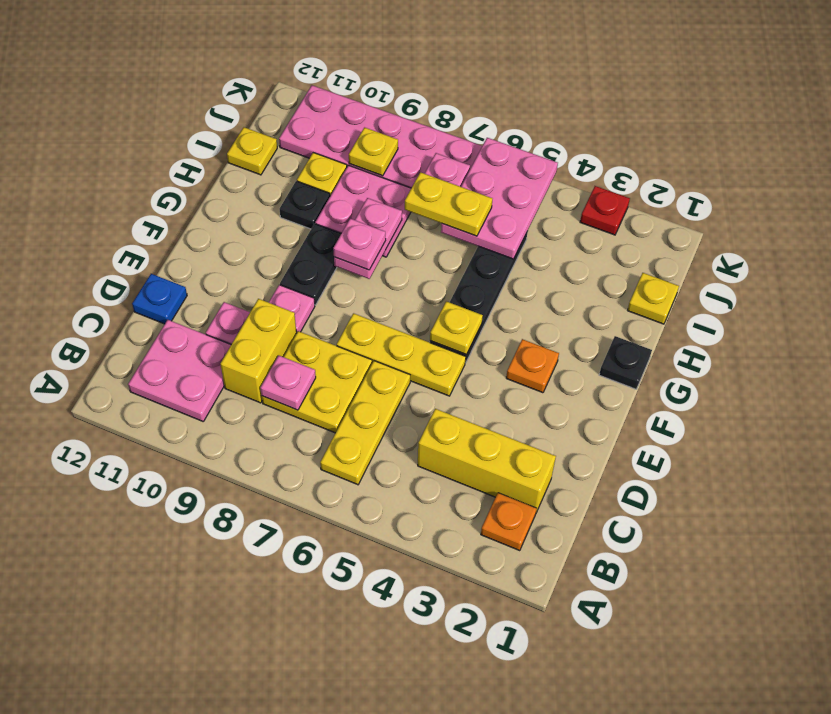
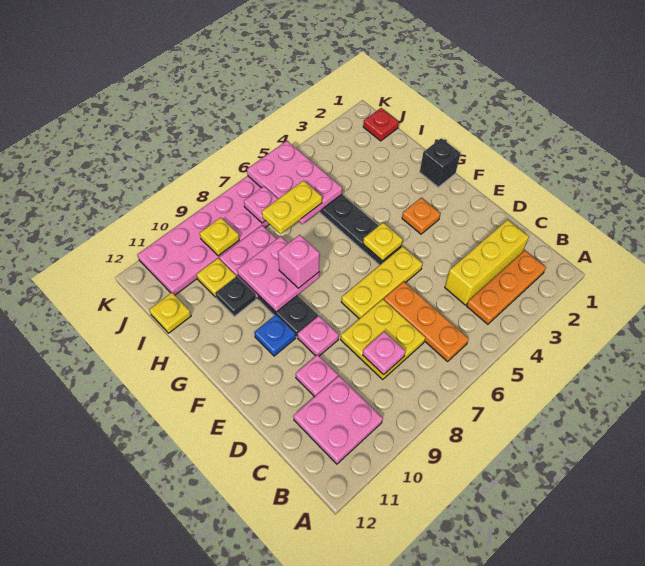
orange 1x1 plate [481,493,537,551] -> orange 1x3 plate [467,250,546,324]
yellow 1x3 plate [320,361,410,485] -> orange 1x3 plate [384,282,469,362]
yellow 1x2 brick [220,299,297,403] -> none
blue 1x1 plate [132,274,187,324] -> blue 1x1 plate moved to [254,315,296,356]
black 1x1 plate [599,336,652,389] -> black 1x1 brick [420,138,461,187]
pink 1x2 plate [334,198,402,279] -> pink 2x2 plate [237,236,319,312]
pink 1x1 plate [333,219,386,270] -> pink 1x1 brick [278,235,320,288]
yellow 1x1 plate [628,273,679,324] -> none
red 1x1 plate [580,186,630,235] -> red 1x1 plate moved to [363,108,399,141]

